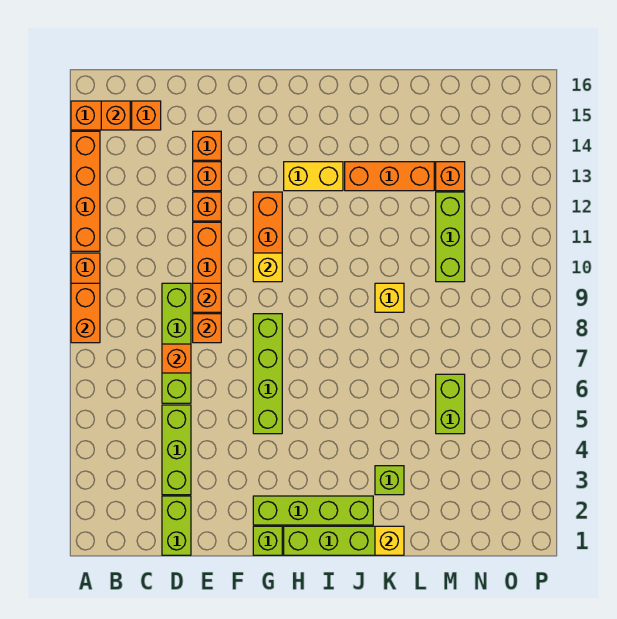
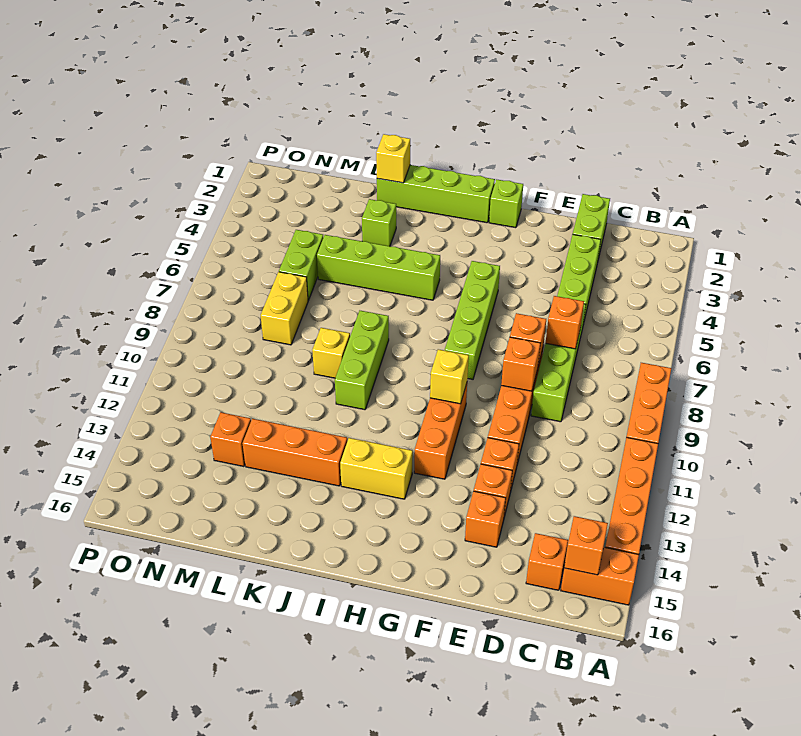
orange 1x2 brick [71,283,100,343] -> none
lime 1x4 brick [253,496,373,525] -> lime 1x4 brick moved to [317,235,440,300]
none -> yellow 1x2 brick [261,272,308,345]
lime 1x3 brick [436,192,465,282] -> lime 1x3 brick moved to [335,311,389,410]

